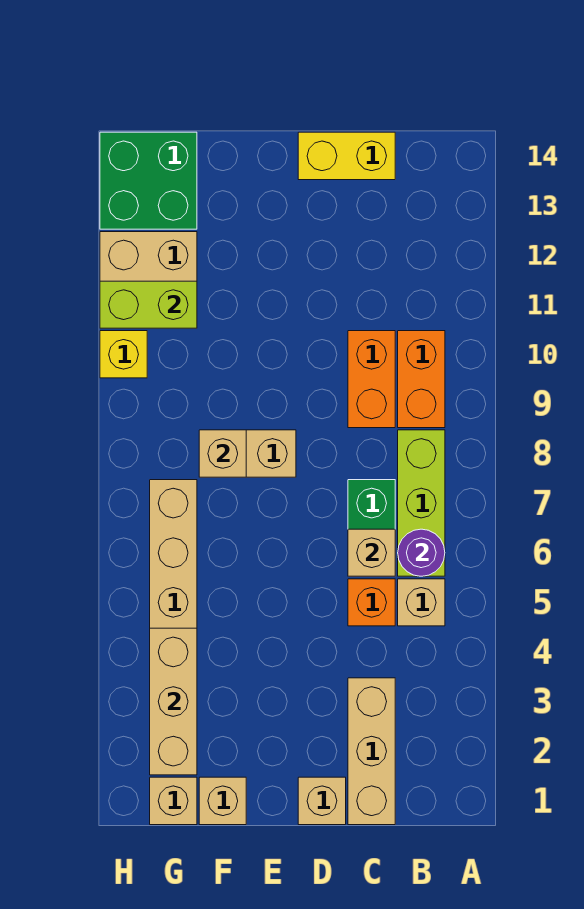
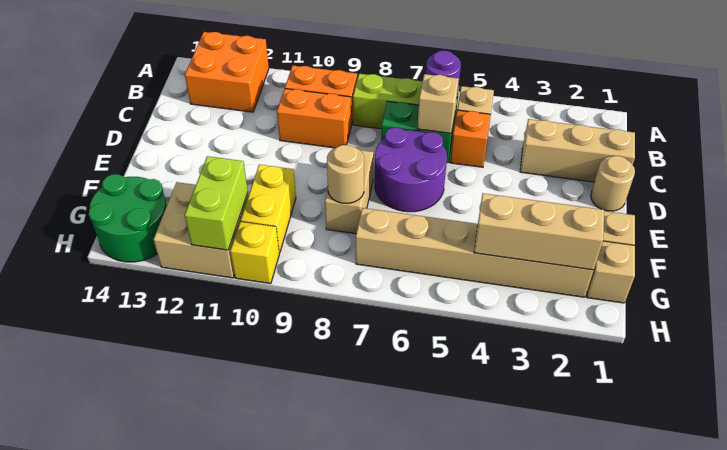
none -> orange 2x2 brick [185,32,269,112]
yellow 1x2 brick [298,132,395,180] -> yellow 1x2 brick moved to [241,164,296,253]
tan 1x1 brick [298,777,346,825] -> tan 1x1 round brick [591,156,635,211]
none -> purple 2x2 round brick [375,127,447,212]
tan 1x1 brick [199,430,246,477] -> tan 1x1 round brick [327,145,364,203]
green 2x2 brick [100,132,197,229] -> green 2x2 round brick [89,174,167,262]

